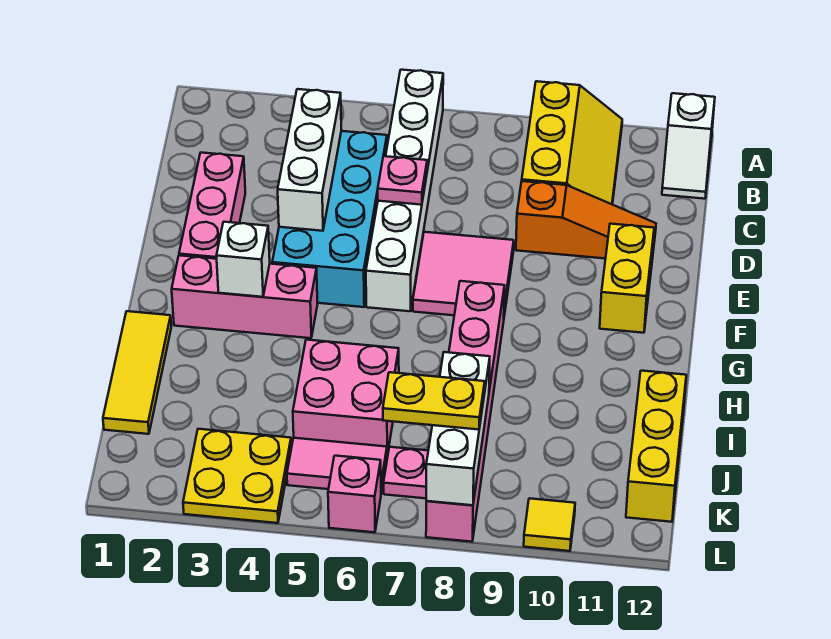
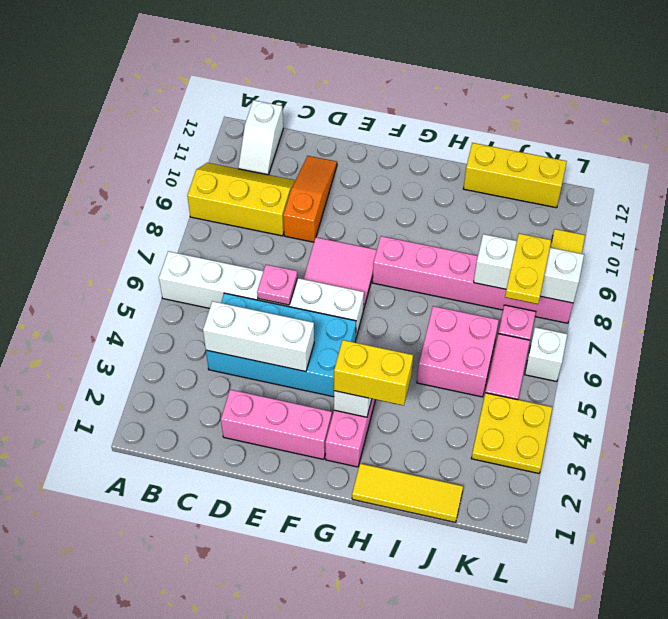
white 1x2 slope [662,93,715,199] -> white 1x2 slope turned to [238,100,283,175]
yellow 1x2 brick [600,224,654,333] -> yellow 1x2 brick moved to [334,340,413,406]
pink 1x1 brick [328,456,381,532] -> white 1x1 brick [525,327,567,382]

